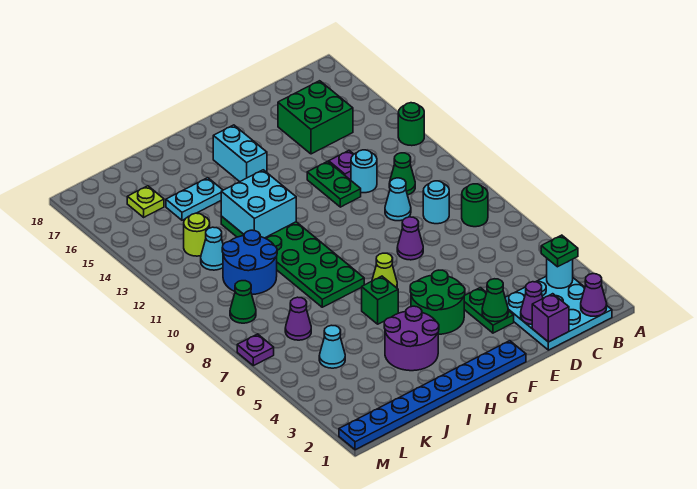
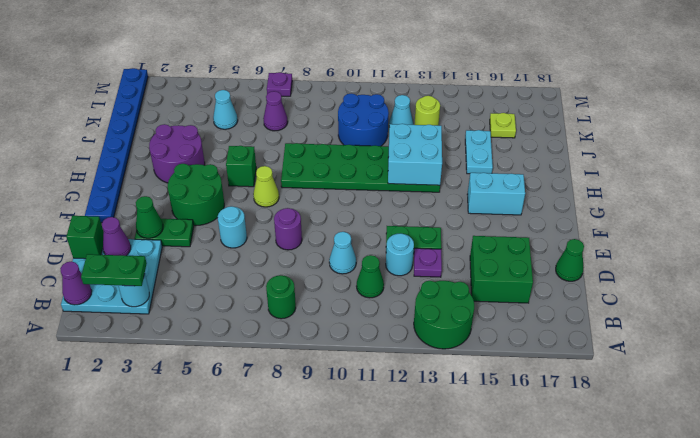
green 1x1 round brick [398,103,424,146] -> green 2x2 round brick [414,281,474,349]
green 1x1 plate [541,235,578,267] -> green 1x2 plate [81,254,147,286]
cyan 1x1 round brick [423,181,449,224] -> cyan 1x1 round brick moved to [218,206,247,248]
purple 1x1 brick [532,294,569,342] -> green 1x1 brick [66,216,104,259]
purple 1x1 cone [397,217,423,260] -> purple 1x1 round brick [274,208,302,250]
green 1x1 cone [230,281,256,323] -> green 1x1 cone moved to [556,239,584,281]

